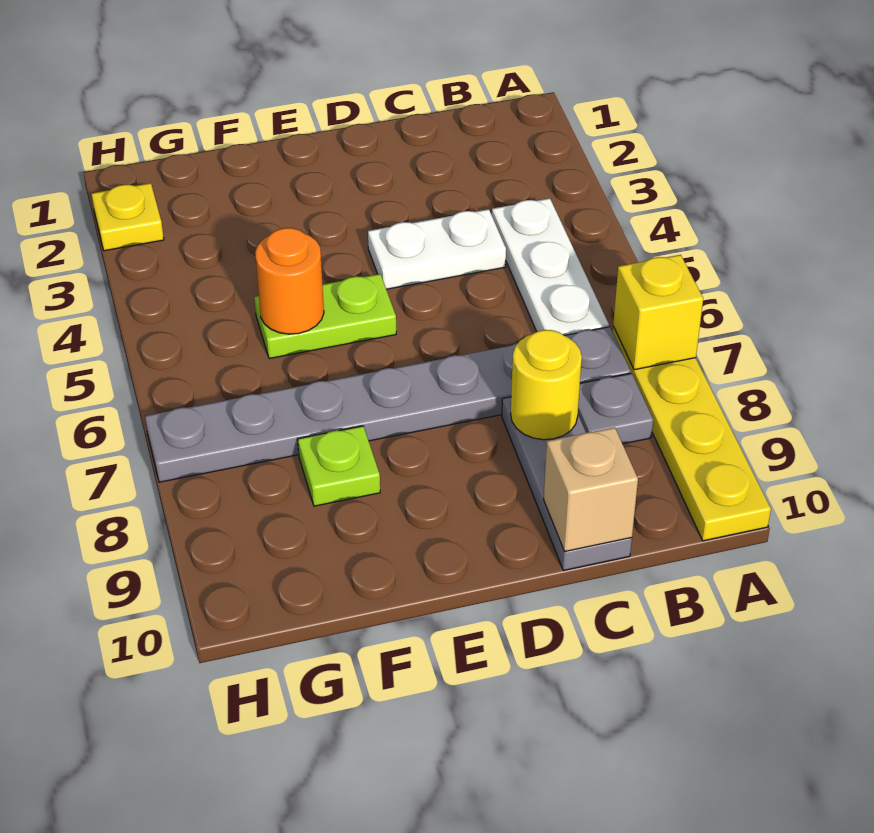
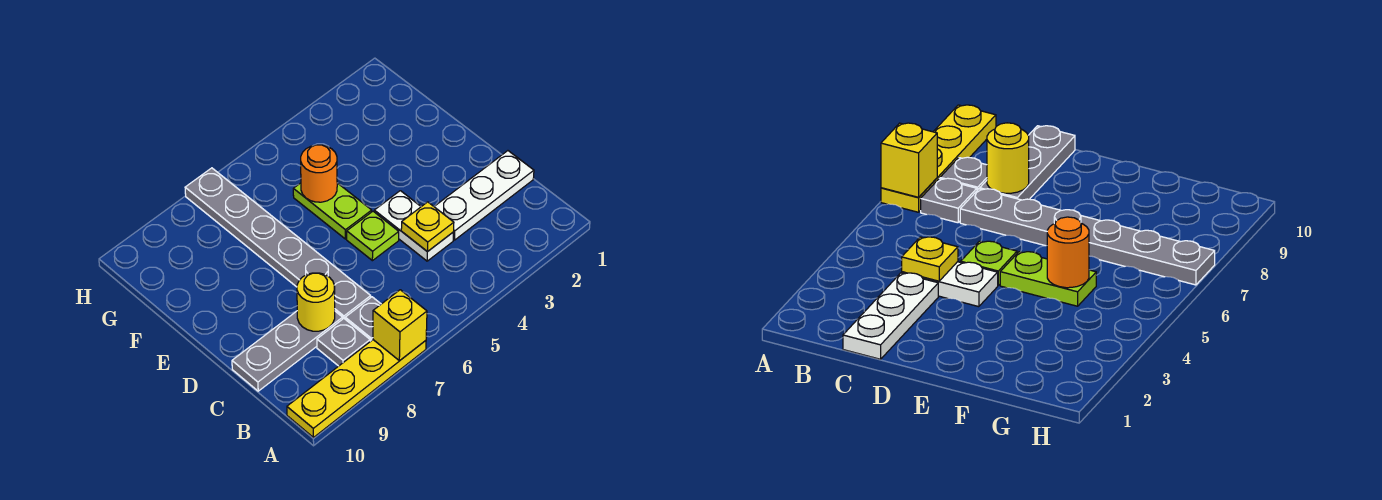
white 1x3 plate [492,198,609,336] -> white 1x3 plate moved to [434,151,534,240]
tan 1x1 brick [544,427,638,551] -> none
lime 1x1 plate [298,426,380,506] -> lime 1x1 plate moved to [347,211,399,261]
yellow 1x1 plate [92,183,164,251] -> yellow 1x1 plate moved to [401,202,454,251]

